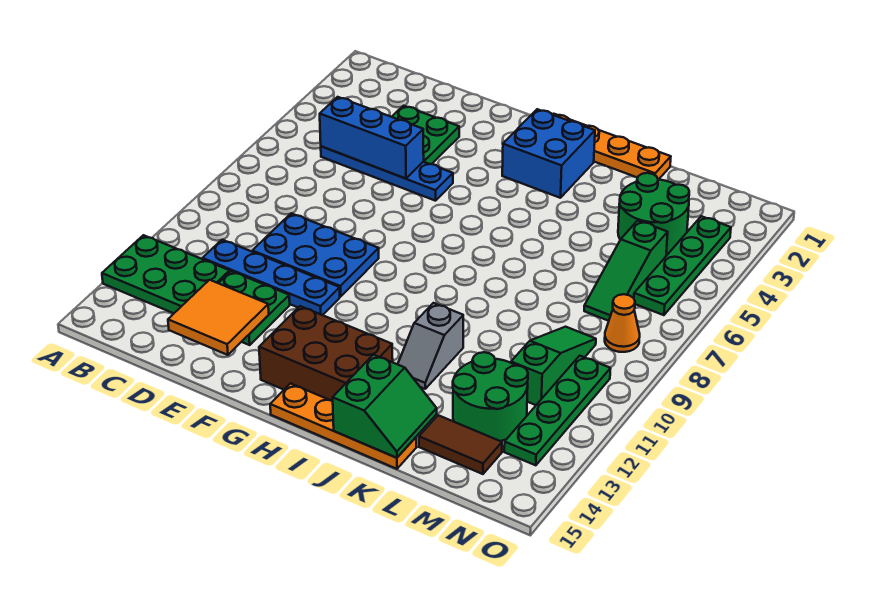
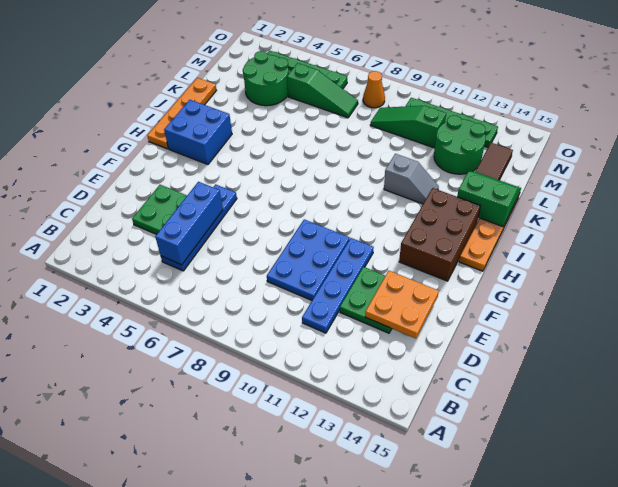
green 2x3 plate [102,235,230,313] -> none
orange 2x2 tile [168,280,269,355] -> orange 2x2 plate [365,271,439,338]

